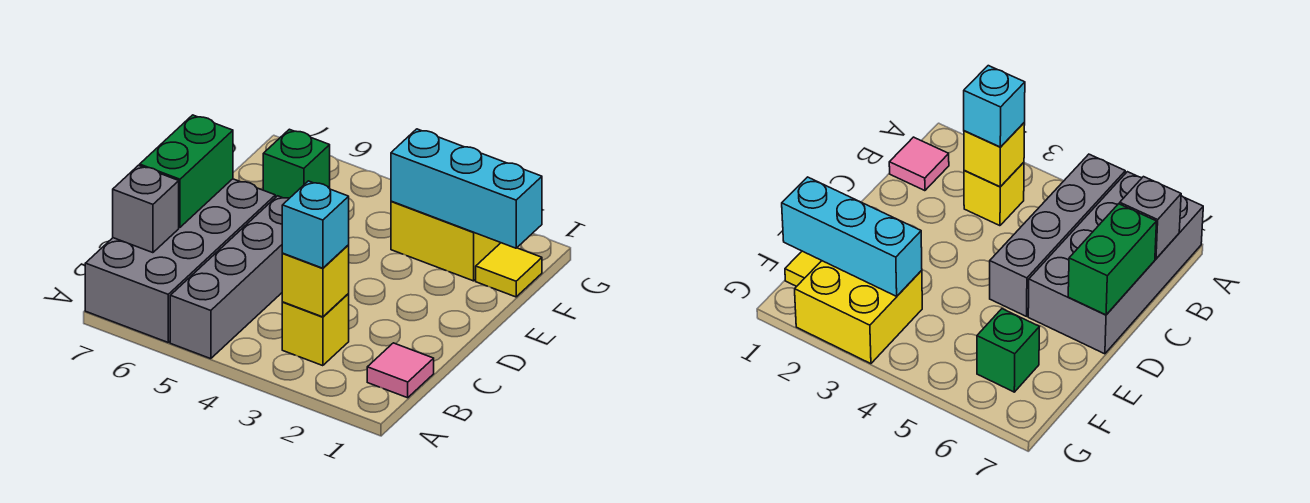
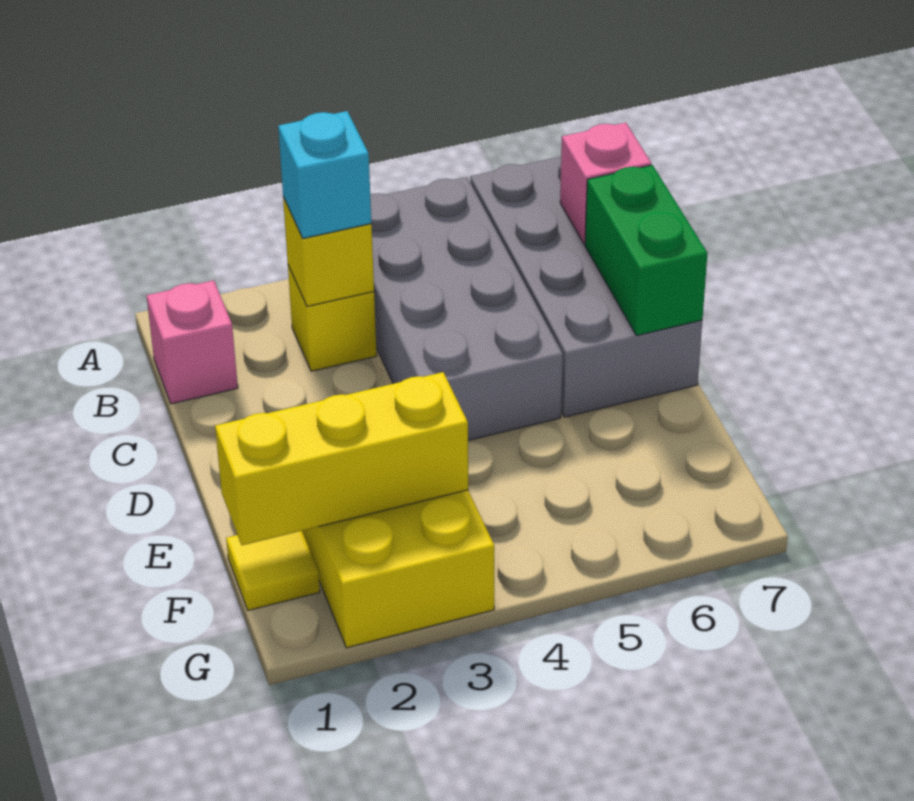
grey 1x4 brick [170,196,289,359] -> grey 2x4 brick [370,177,563,440]
pink 1x1 tile [367,343,434,398] -> pink 1x1 brick [146,280,238,404]
grey 1x1 brick [113,165,179,253] -> pink 1x1 brick [560,123,651,244]
cyan 1x3 brick [391,129,542,248] -> yellow 1x3 brick [215,372,468,545]
green 1x1 brick [263,129,330,198] -> none

